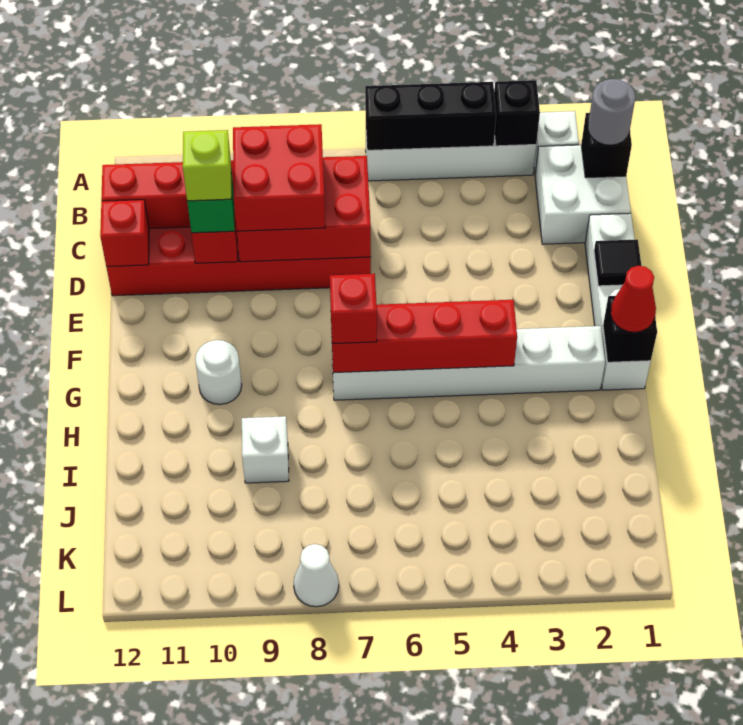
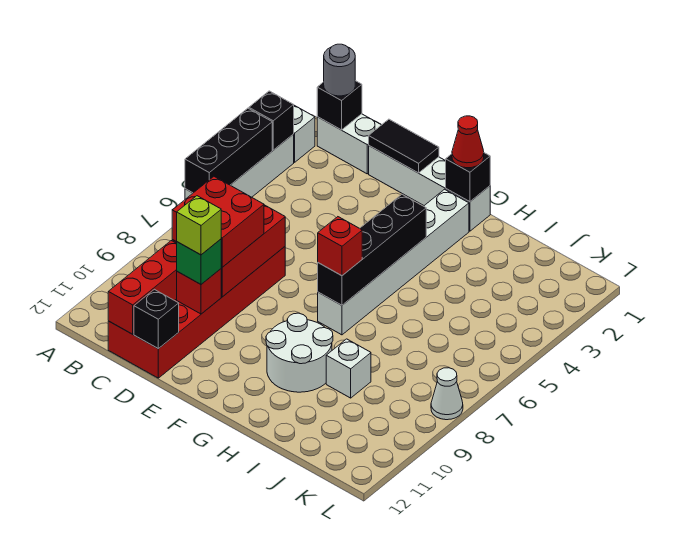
white 2x2 brick [535,145,631,244] -> white 1x2 brick [317,114,381,174]
red 1x1 brick [100,200,149,266] -> black 1x1 brick [134,289,179,349]
black 1x1 tile [594,239,641,286] -> black 1x2 tile [369,119,439,173]
red 1x4 brick [331,300,517,373] -> black 1x4 brick [318,194,426,305]
white 1x1 round brick [195,340,242,404] -> white 2x2 round brick [266,313,333,392]

